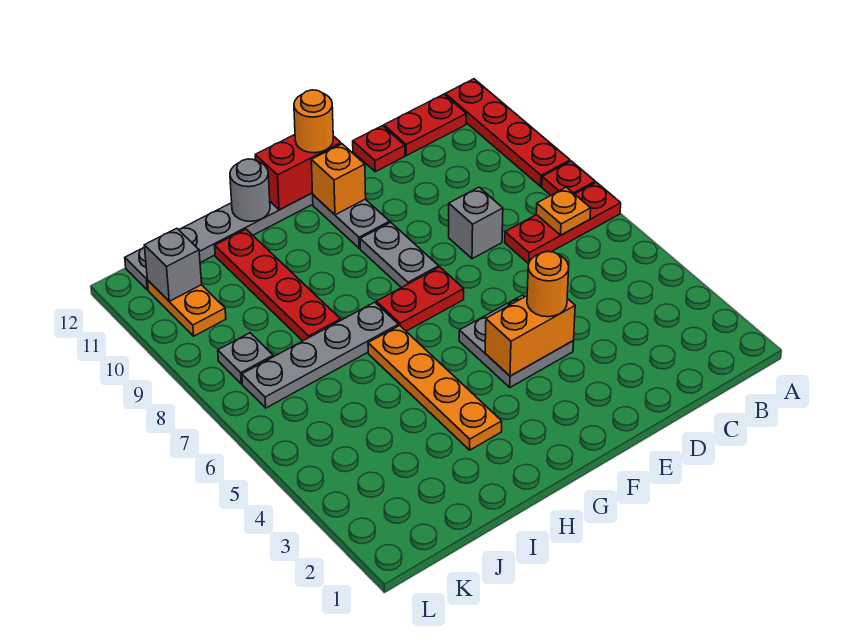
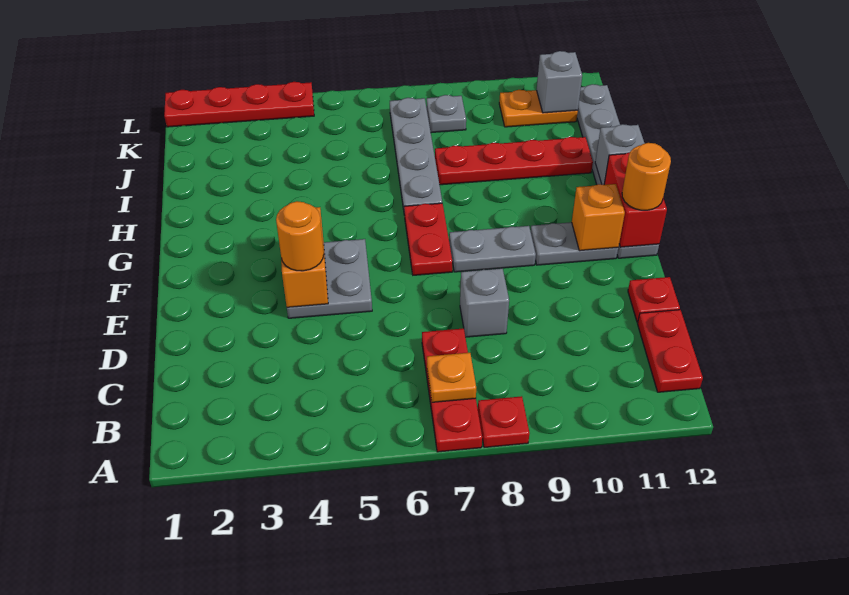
red 1x4 plate [445,79,570,186] -> red 1x4 plate moved to [164,82,314,127]
orange 1x4 plate [368,326,502,450] -> none
grey 1x1 round brick [230,159,270,221] -> grey 1x1 brick [595,124,645,185]

